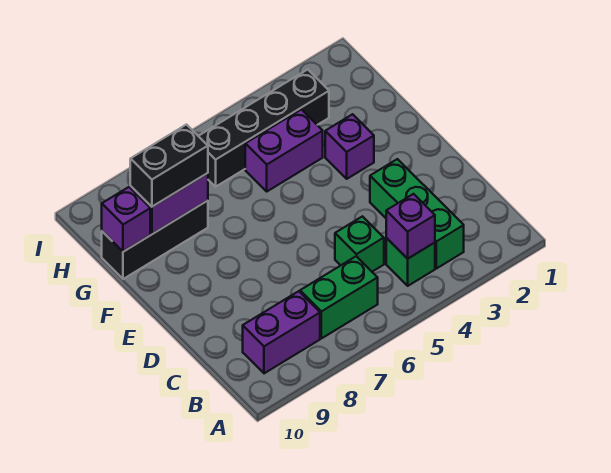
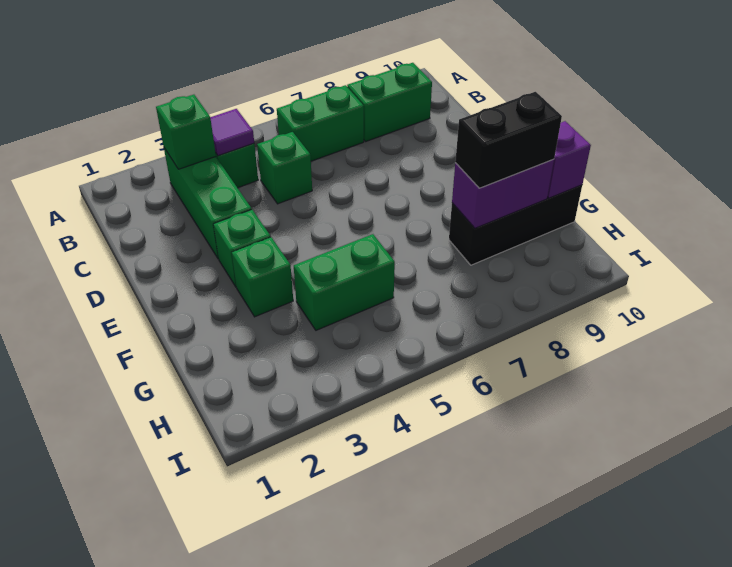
none -> green 1x1 brick [156,95,216,169]
purple 1x1 brick [386,194,435,259] -> purple 1x1 tile [210,109,254,156]
purple 1x2 brick [243,291,320,373] -> green 1x2 brick [347,63,432,142]
none -> green 1x1 brick [213,210,271,287]
purple 1x1 brick [325,114,374,179] -> green 1x1 brick [232,237,293,317]
purple 1x2 brick [245,109,323,191] -> green 1x2 brick [294,234,395,330]
black 1x4 brick [199,70,329,187] -> none

